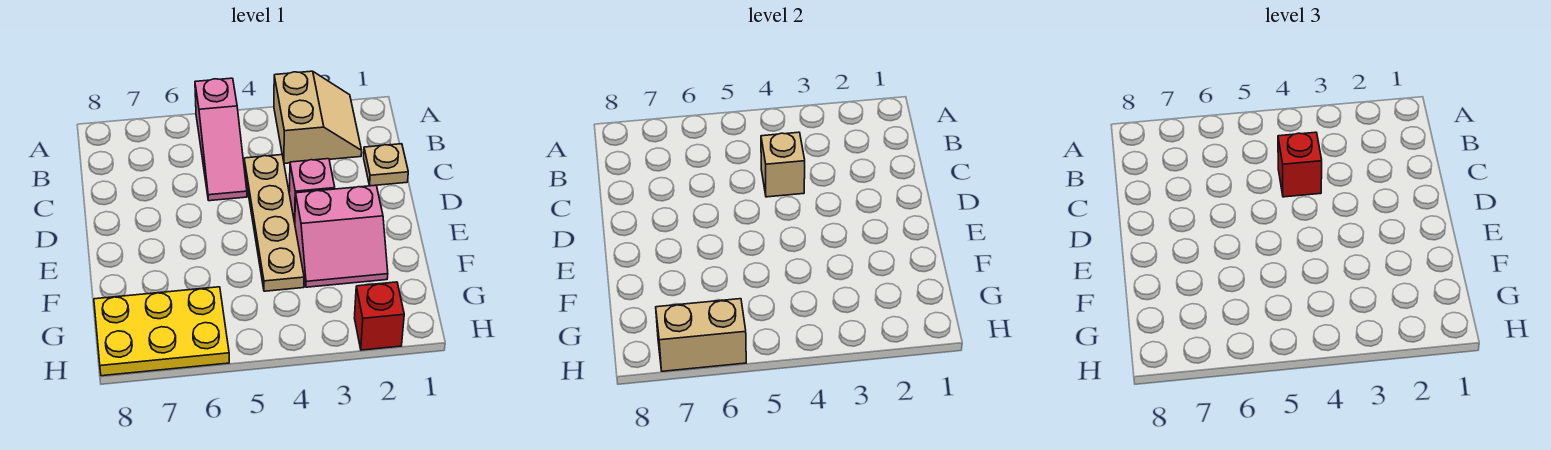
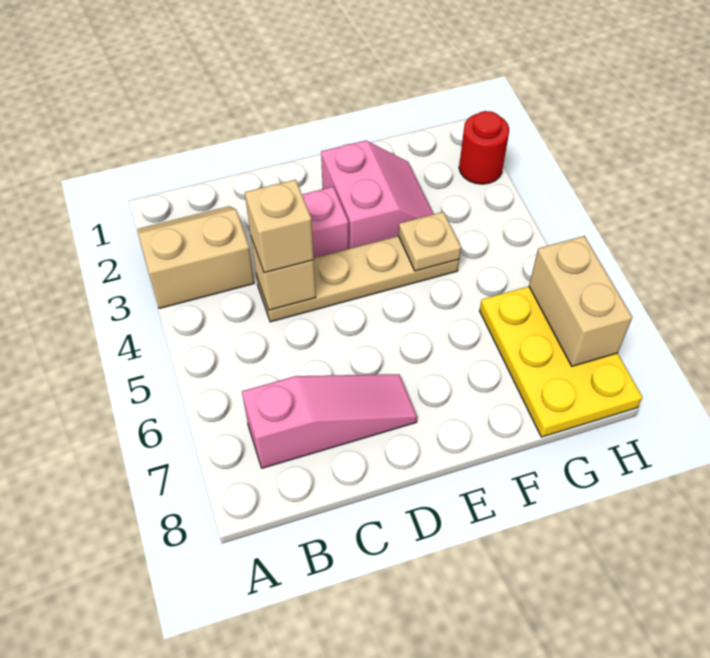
pink 1x3 slope [195,78,247,201] -> pink 1x3 slope moved to [242,374,417,468]
tan 1x1 plate [364,144,408,186] -> tan 1x1 plate moved to [398,212,461,271]
red 1x1 brick [1278,132,1322,197] -> tan 1x1 brick [245,180,314,273]
red 1x1 brick [354,282,404,350] -> red 1x1 round brick [459,111,509,184]

